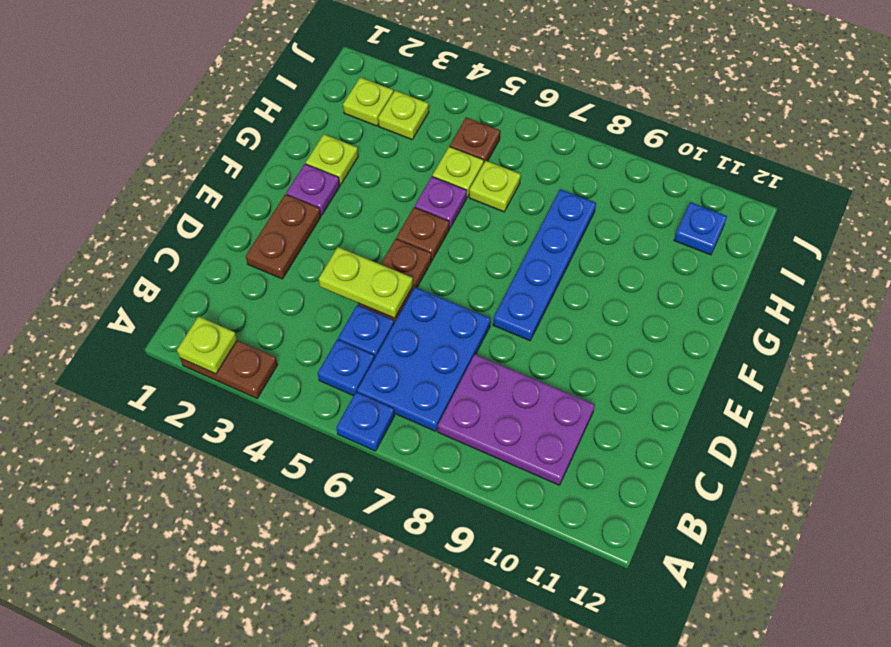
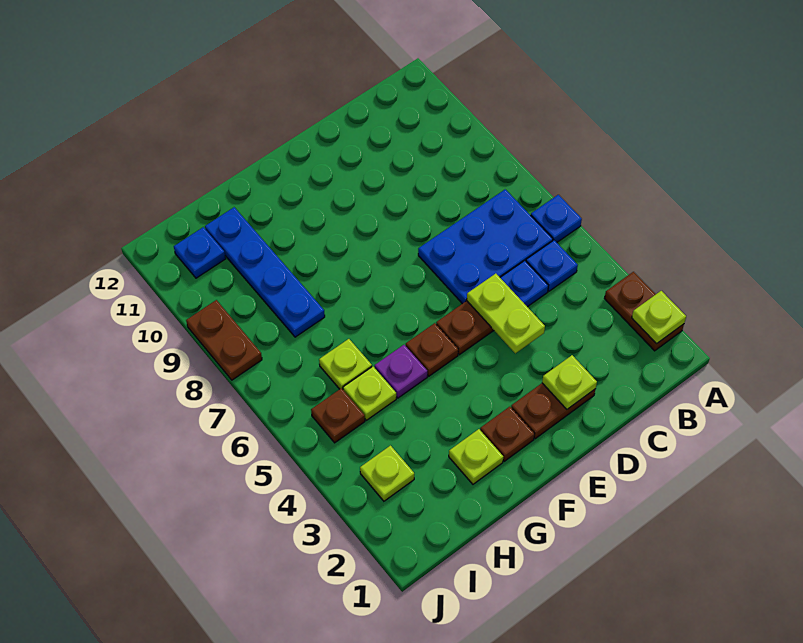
purple 2x3 plate [438,354,595,485] -> none
blue 1x4 plate [493,189,596,341] -> blue 1x4 plate turned to [205,207,325,337]
purple 1x1 plate [286,164,340,215] -> brown 1x1 plate [480,407,534,461]
lime 1x1 plate [343,77,393,126] -> lime 1x1 plate moved to [542,355,597,409]
none -> brown 1x2 plate [186,300,262,380]

